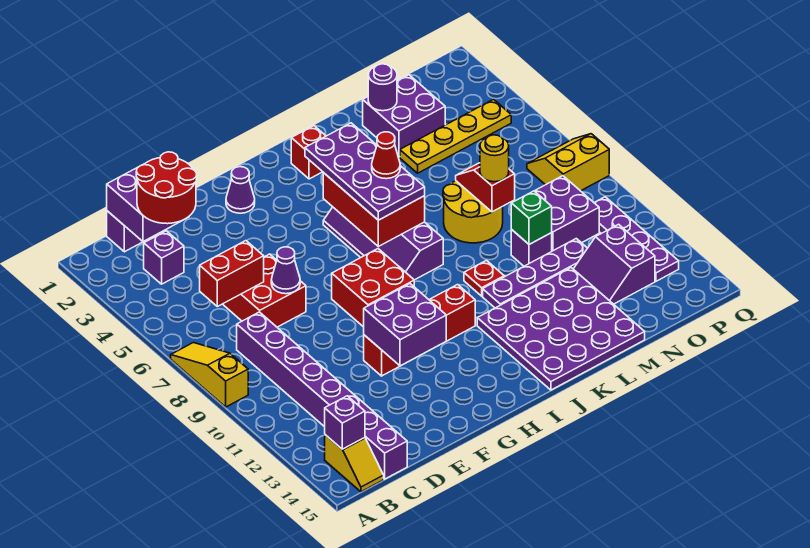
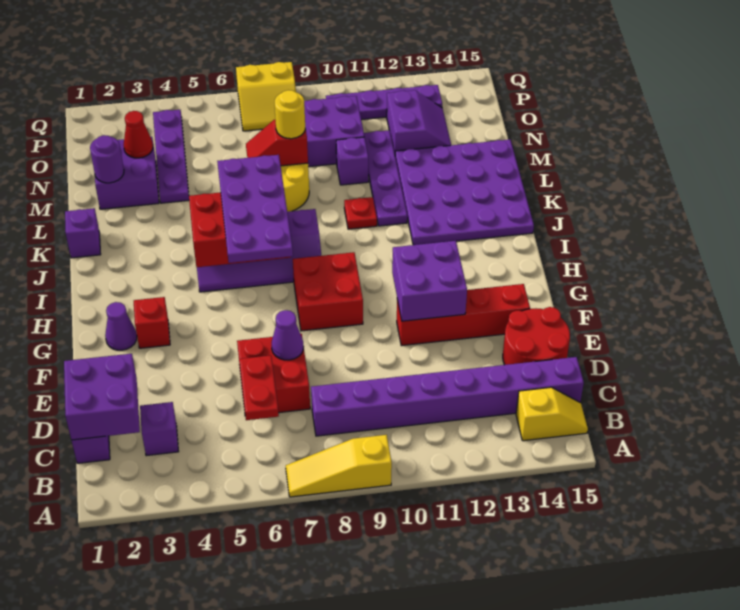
purple 1x1 brick [325,396,365,449] -> purple 1x1 brick moved to [65,208,101,258]
red 2x2 round brick [136,152,197,224] -> red 2x2 round brick moved to [503,307,570,365]
red 1x2 brick [200,241,264,307] -> red 1x2 plate [239,355,279,420]
red 1x4 brick [364,285,475,376] -> red 1x4 brick turned to [397,284,530,346]
purple 2x4 plate [305,123,425,220] -> purple 2x4 plate turned to [217,155,293,263]
red 1x1 brick [291,126,326,179] -> red 1x1 brick moved to [134,297,170,348]
red 1x1 cone [372,132,400,179] -> red 1x1 cone moved to [124,111,153,158]
yellow 1x4 plate [400,99,511,173] -> purple 1x4 plate [153,110,189,203]
green 1x1 brick [511,191,552,244] -> none
purple 2x2 slope [574,224,655,304] -> purple 2x2 slope turned to [387,90,451,154]
yellow 2x2 slope [527,134,609,191] -> yellow 2x2 slope turned to [236,62,296,131]

